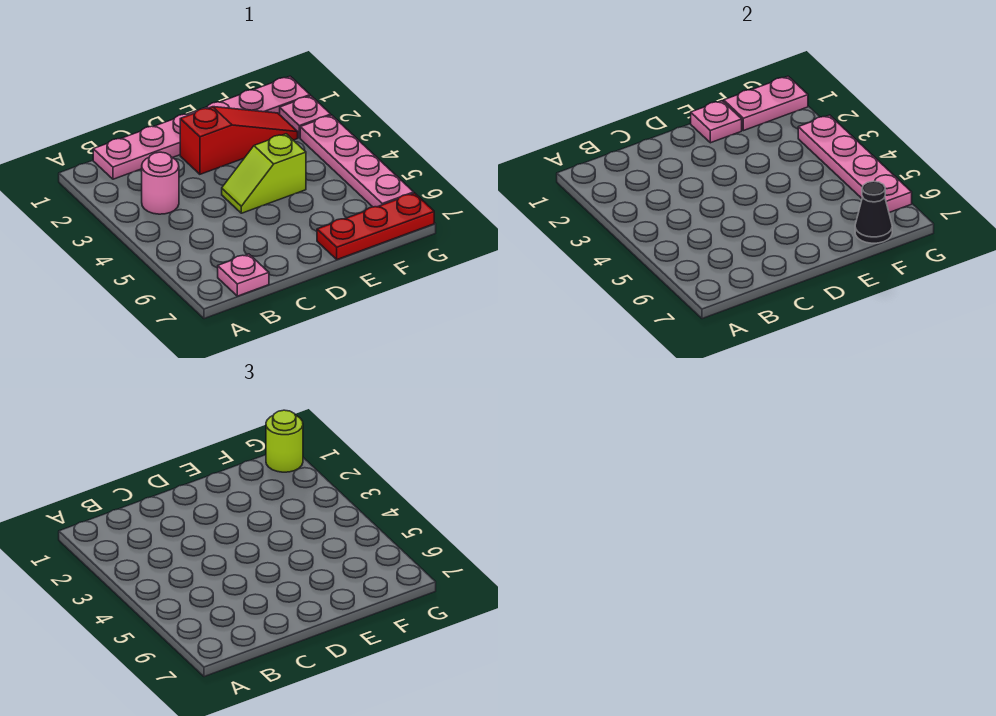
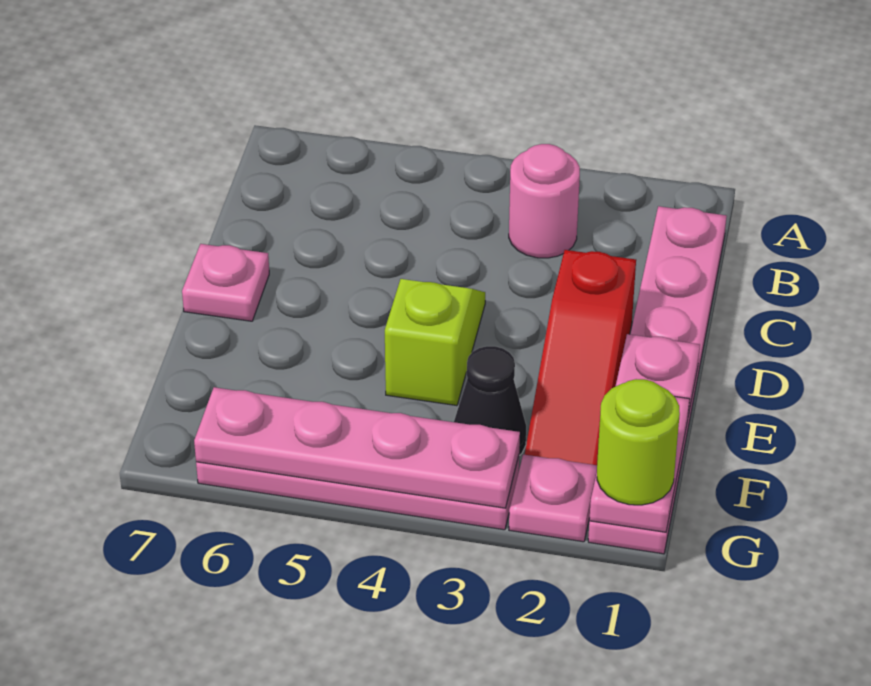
pink 1x1 plate [218,254,269,296] -> pink 1x1 plate moved to [182,244,269,321]
red 1x3 plate [317,193,434,259] -> none
black 1x1 cone [855,181,892,243] -> black 1x1 cone moved to [454,346,526,456]

